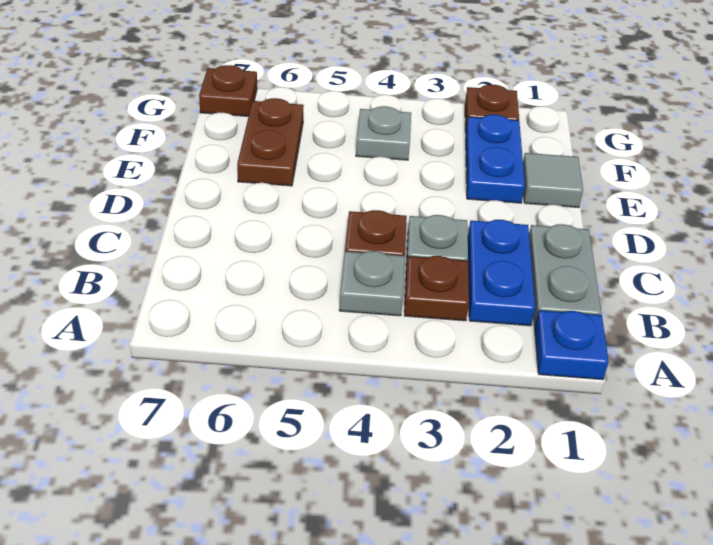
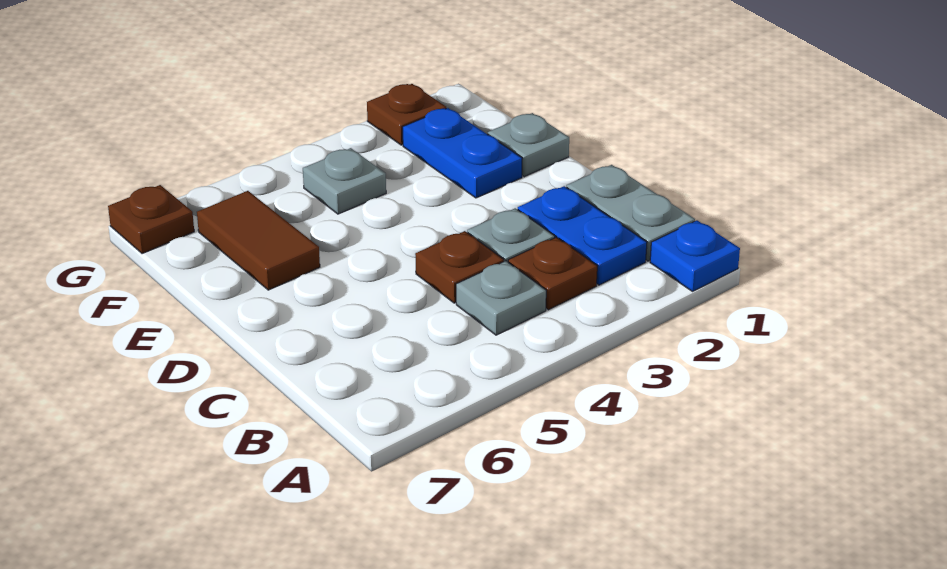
grey 1x1 tile [523,153,583,207] -> grey 1x1 plate [488,113,569,177]
brown 1x2 plate [237,98,304,186] -> brown 1x2 tile [197,191,320,290]

